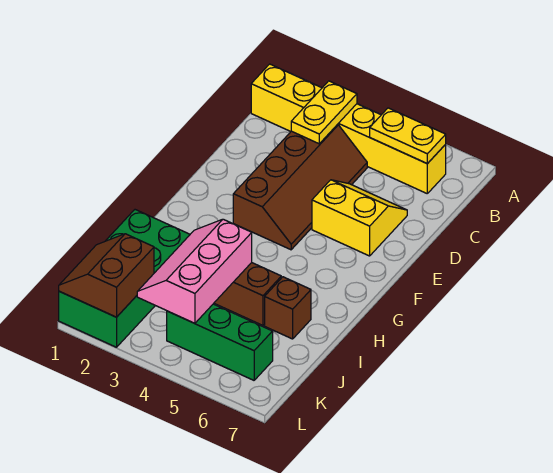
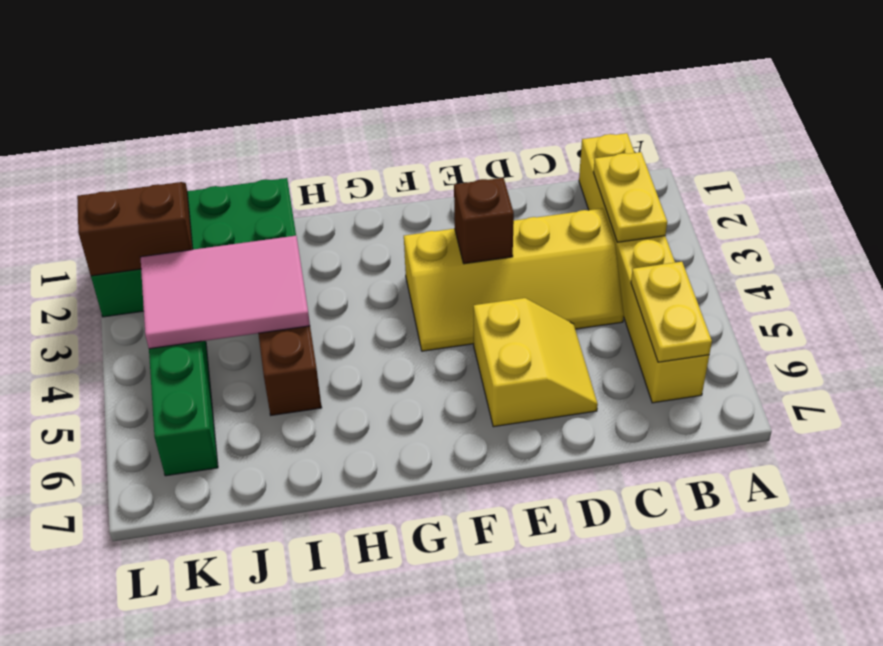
yellow 1x2 plate [291,81,357,144] -> yellow 1x2 plate turned to [593,152,667,242]
brown 2x4 slope [233,124,367,250] -> yellow 2x4 slope [404,208,624,351]
pink 2x3 slope [137,219,252,323] -> pink 2x3 tile [140,236,310,349]
brown 1x1 brick [265,277,311,339] -> brown 1x1 brick moved to [454,178,514,264]

